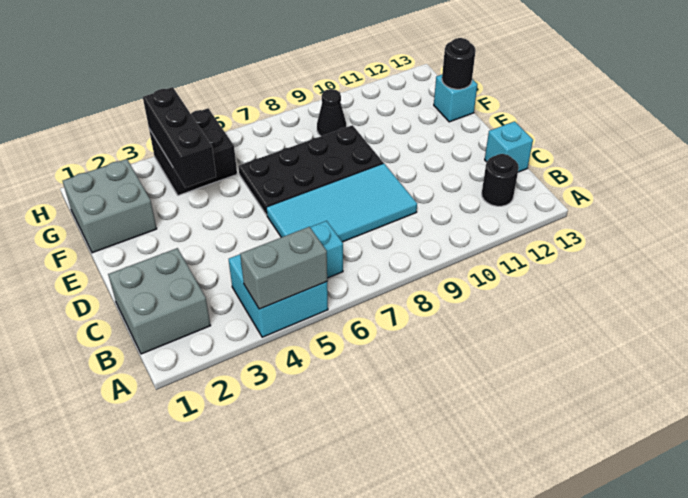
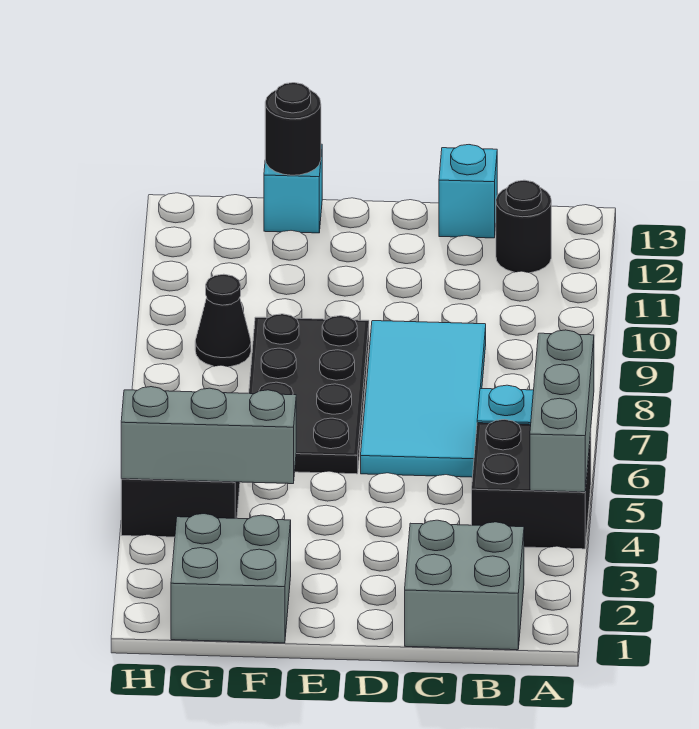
cyan 2x2 brick [229,254,328,337] -> black 2x2 brick [472,419,591,549]
grey 1x2 brick [240,227,327,309] -> grey 1x3 brick [530,330,594,492]
black 1x3 brick [143,87,216,188] -> grey 1x3 brick [121,387,296,484]

